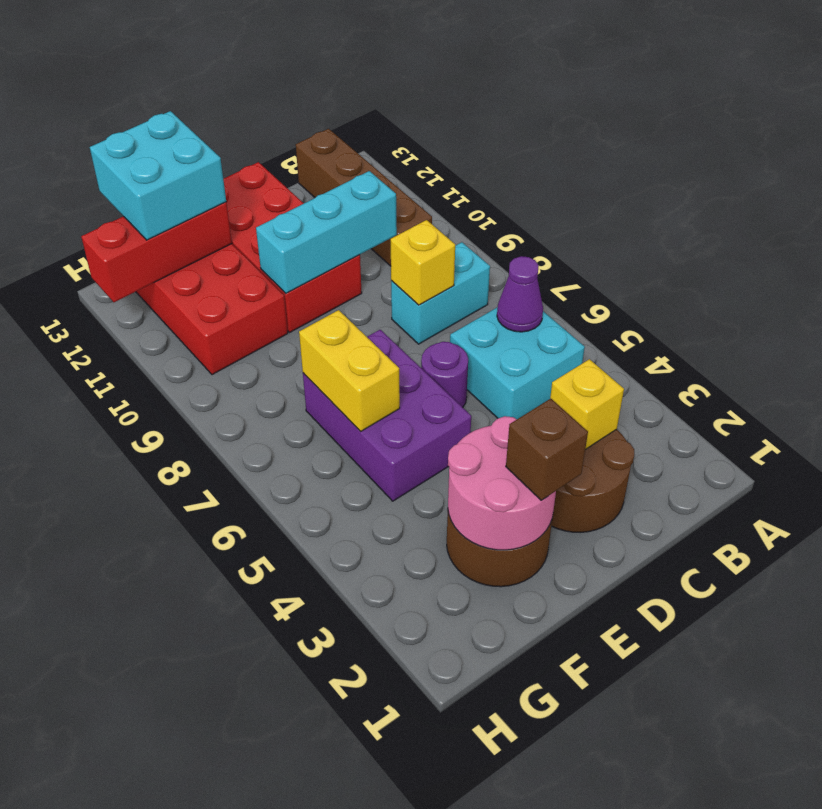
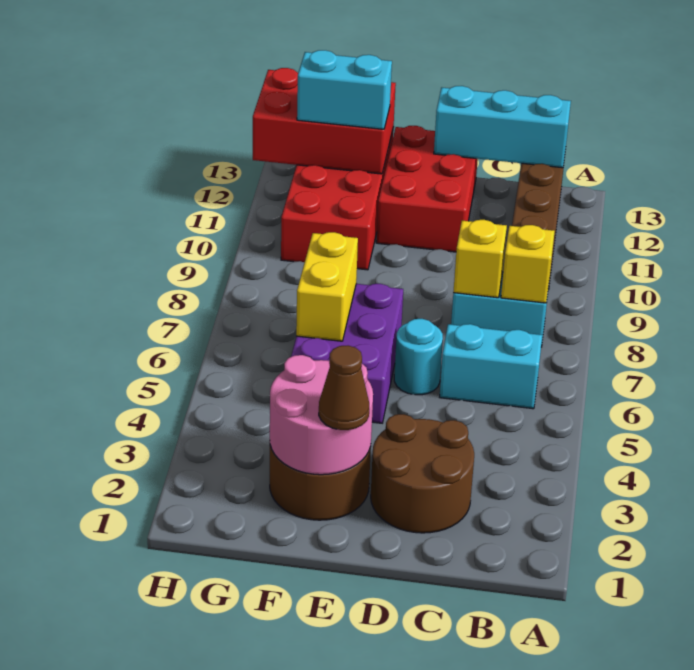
cyan 2x2 brick [450,307,585,419] -> cyan 1x2 brick [440,324,542,409]
purple 1x1 cone [497,256,543,332] -> none
yellow 1x1 brick [550,359,624,450] -> yellow 1x1 brick moved to [501,225,555,303]
cyan 1x3 brick [256,171,397,293] -> cyan 1x3 brick moved to [434,86,571,168]
purple 1x1 round brick [421,342,468,407] -> cyan 1x1 round brick [394,319,443,395]
red 2x4 brick [223,162,362,332] -> red 2x3 brick [376,126,478,252]
brown 1x1 brick [506,398,588,500] -> brown 1x1 cone [319,346,369,430]
red 1x3 brick [81,202,232,302] -> red 2x3 brick [253,68,396,174]
cyan 2x2 brick [90,111,226,240] -> cyan 1x2 brick [297,50,392,129]

